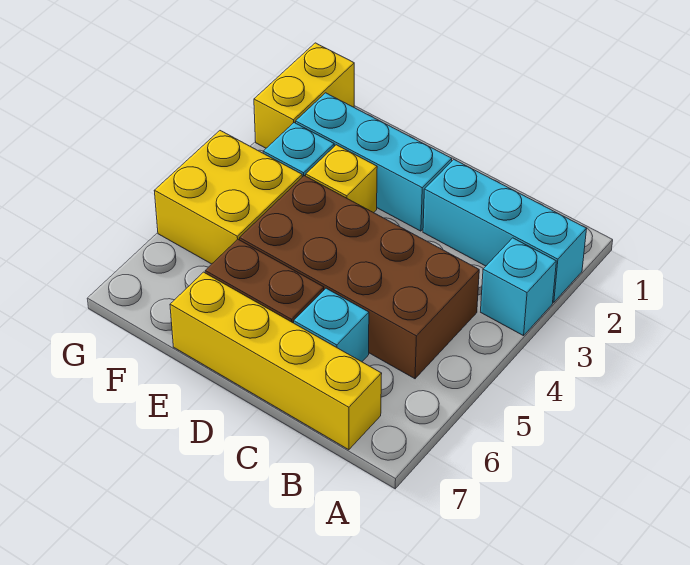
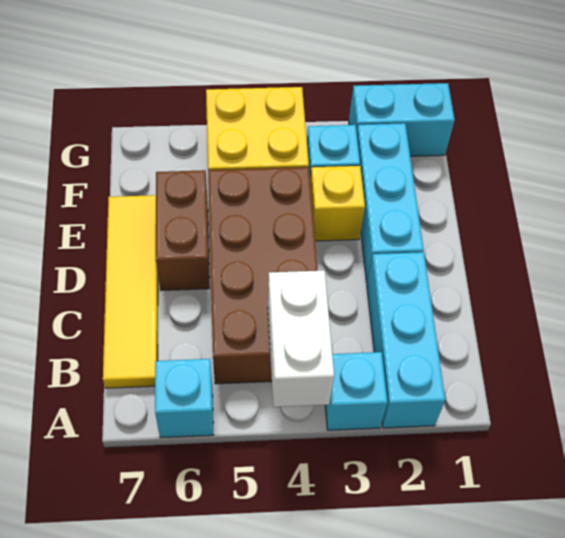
none -> white 1x2 brick [268,271,334,407]
yellow 1x4 brick [170,272,382,450] -> yellow 1x4 tile [103,195,158,388]
cyan 1x1 brick [294,288,369,362] -> cyan 1x1 brick moved to [155,359,213,438]
yellow 1x2 brick [254,43,354,148] -> cyan 1x2 brick [349,83,455,156]

